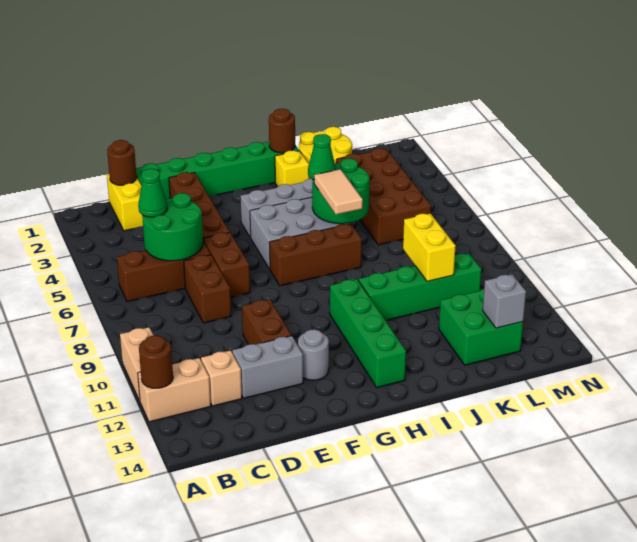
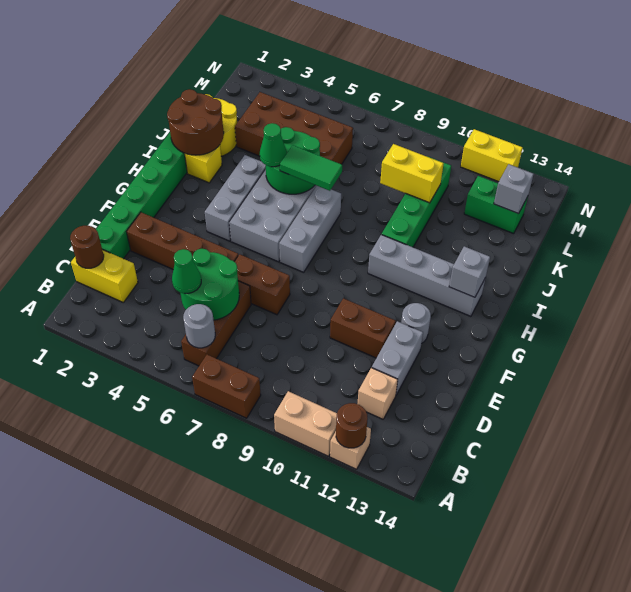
tan 1x2 brick [138,358,211,422] -> tan 1x1 brick [330,427,371,469]
none -> grey 1x1 round brick [183,304,215,348]
brown 1x2 brick [184,255,231,323] -> brown 1x2 brick moved to [192,355,261,418]
brown 1x3 brick [269,224,362,286] -> grey 1x3 brick [279,186,341,272]
green 1x4 brick [330,279,406,387] -> grey 1x4 brick [368,234,485,316]
none -> grey 1x1 brick [449,246,490,297]
brown 1x1 round brick [269,109,295,153] -> brown 2x2 round brick [167,89,224,155]
tan 1x2 tile [314,169,363,214] -> green 1x2 tile [280,145,342,191]
green 2x2 brick [439,289,523,365] -> green 1x2 brick [464,176,528,234]
none -> yellow 1x2 brick [461,129,523,182]

